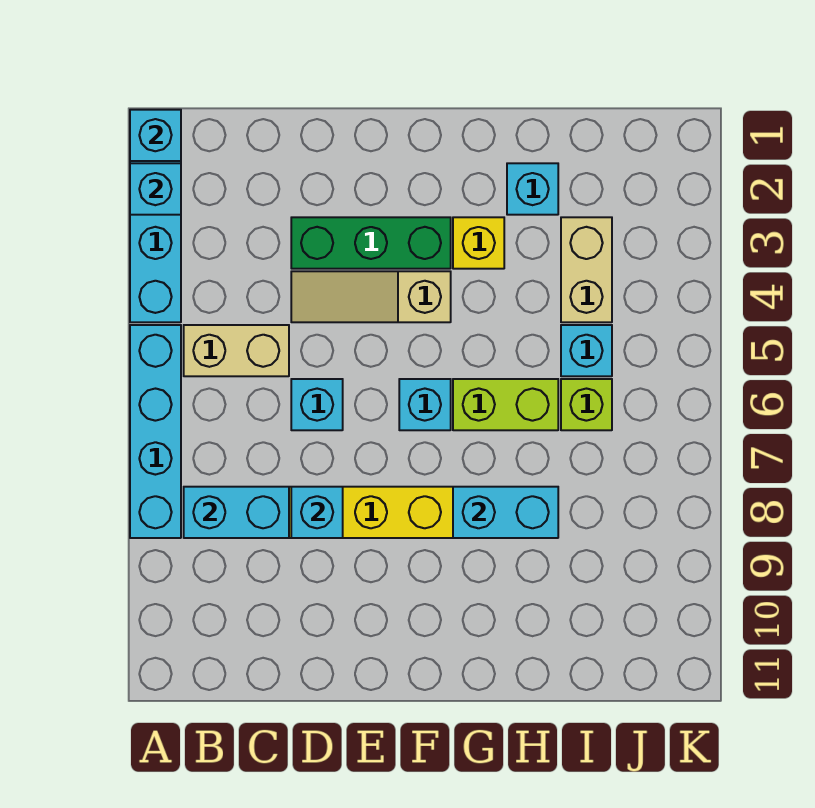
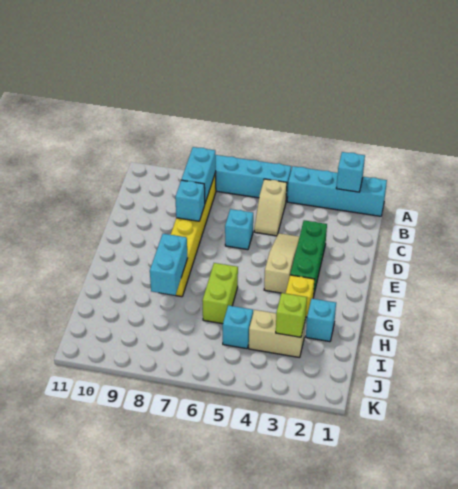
cyan 1x1 brick [130,110,181,161] -> none
tan 1x2 brick [184,325,289,376] -> tan 1x2 slope [254,179,287,236]
cyan 1x1 brick [399,379,451,430] -> none
lime 1x1 brick [561,379,612,430] -> lime 1x1 brick moved to [276,293,307,337]

